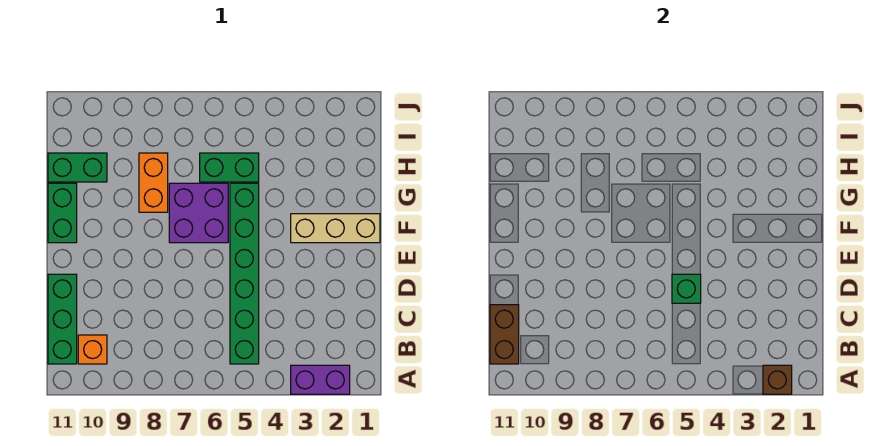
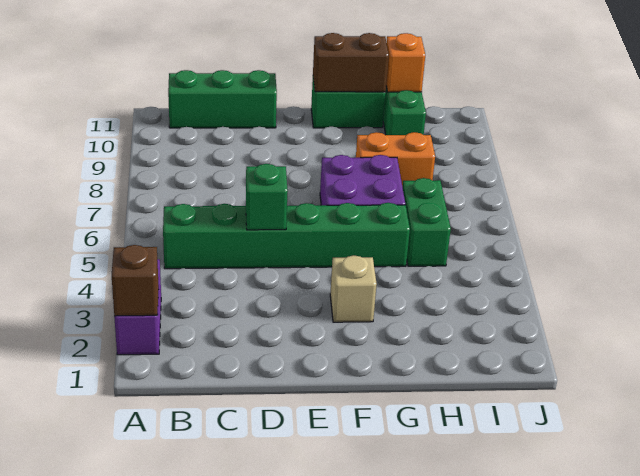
orange 1x1 brick [78,335,107,364] -> orange 1x1 brick moved to [386,33,425,92]
brown 1x2 brick [490,305,519,364] -> brown 1x2 brick moved to [313,33,389,92]
tan 1x3 brick [291,214,380,243] -> tan 1x1 brick [330,255,377,322]

